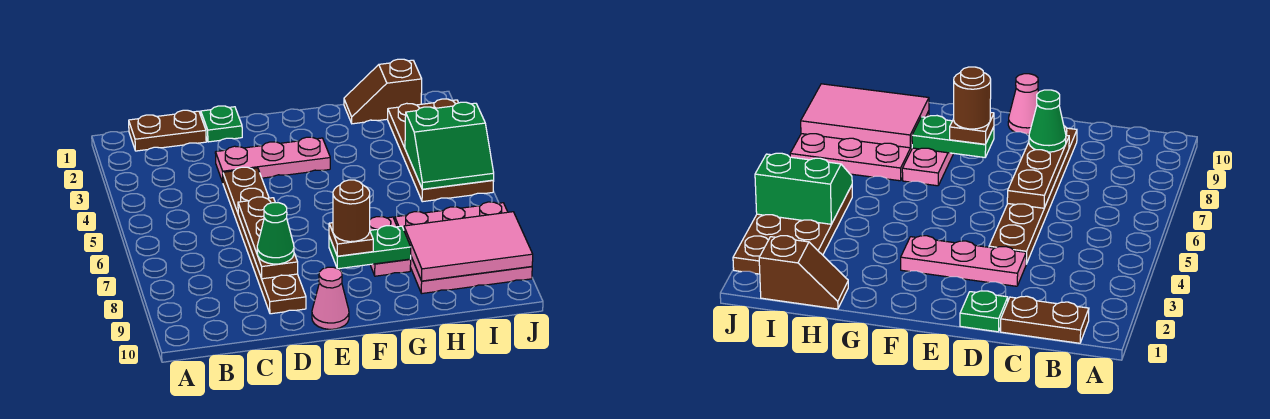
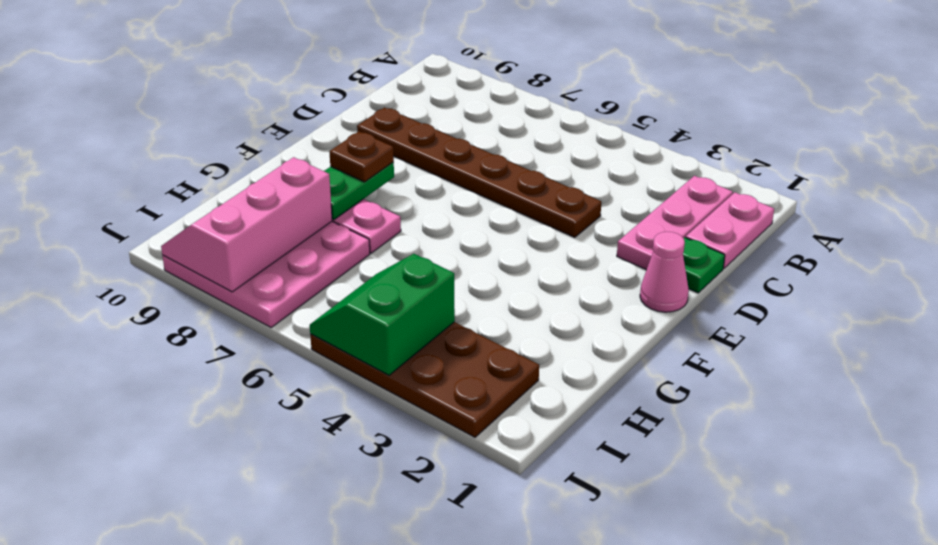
brown 1x2 plate [129,110,206,151] -> pink 1x2 plate [686,192,774,268]
pink 1x3 plate [215,137,330,182] -> pink 1x3 plate moved to [617,176,733,270]
brown 1x3 plate [238,197,298,279] -> none
green 1x1 cone [257,203,294,264] -> none
pink 1x1 cone [312,267,349,329] -> pink 1x1 cone moved to [640,232,689,312]
brown 1x1 round brick [333,180,370,242] -> none
brown 1x2 slope [344,59,422,124] -> none
pink 2x3 tile [404,212,533,281] -> pink 2x3 slope [161,157,332,292]

